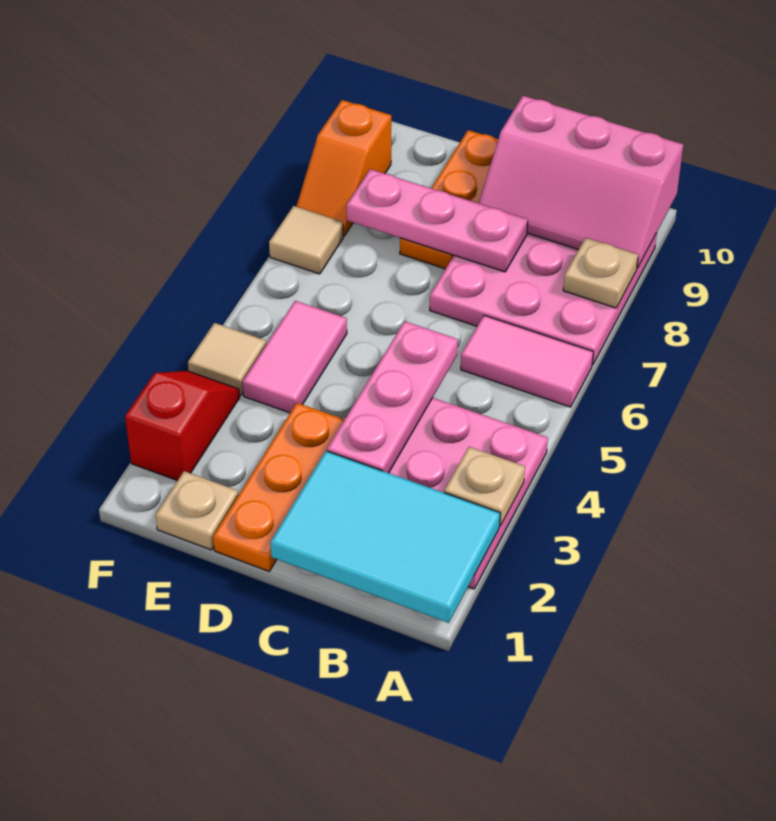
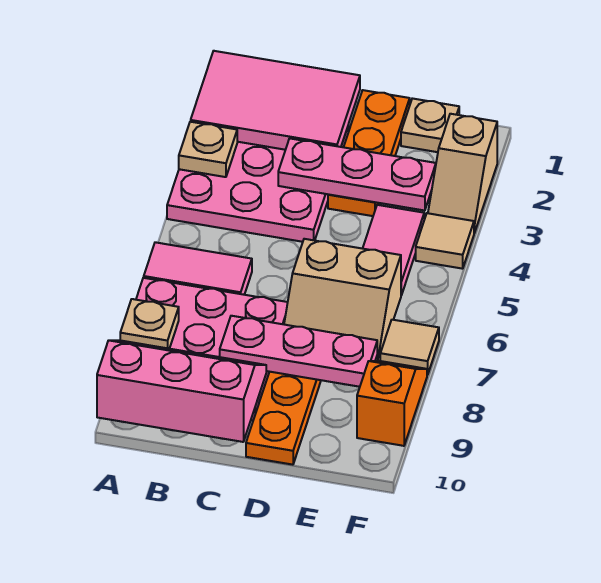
cyan 2x3 tile [270,451,500,623] -> pink 2x3 tile [191,51,360,150]
pink 1x3 plate [327,321,458,473] -> pink 1x3 plate turned to [278,138,436,211]
none -> tan 2x2 slope [284,239,401,361]
red 1x2 slope [125,371,240,481] -> tan 1x2 slope [428,114,497,233]

